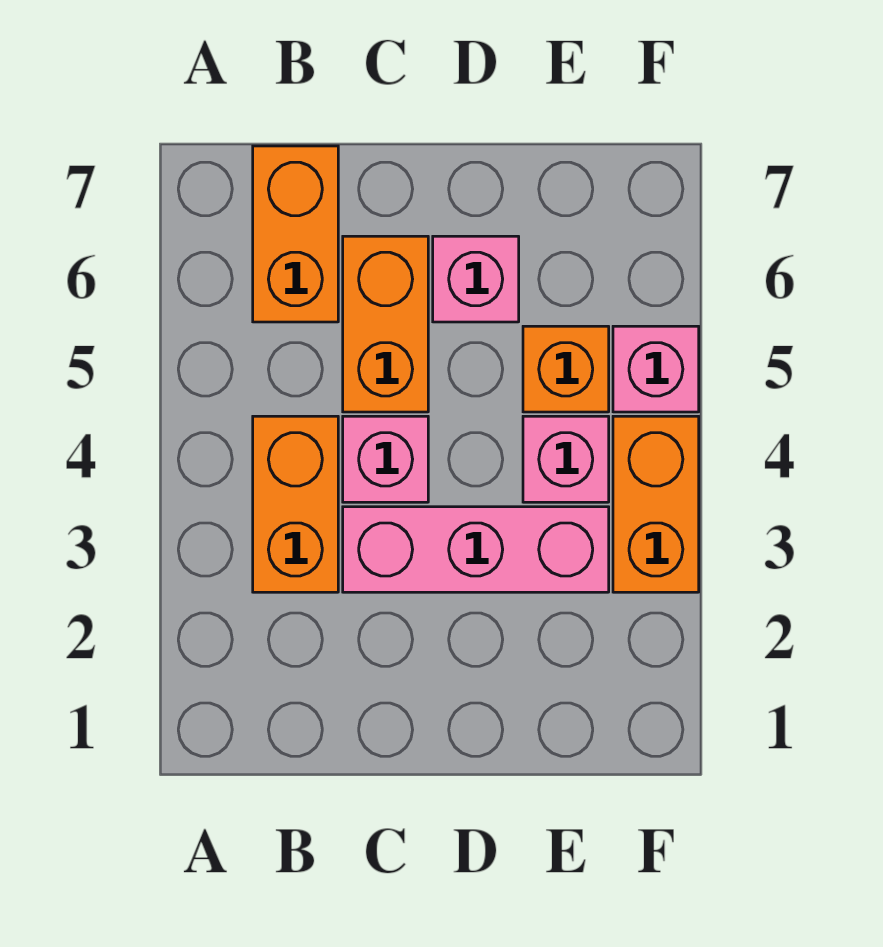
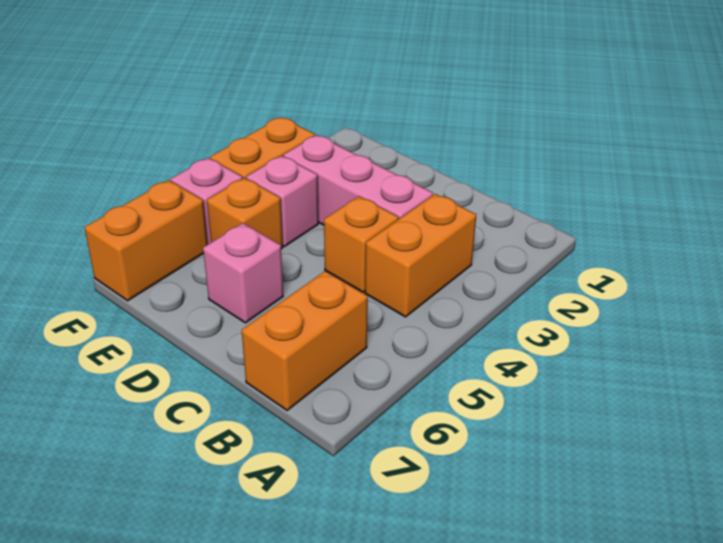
pink 1x1 brick [343,416,428,502] -> orange 1x1 brick [324,196,399,292]
orange 1x2 brick [343,236,428,412] -> orange 1x2 brick moved to [84,180,208,301]

